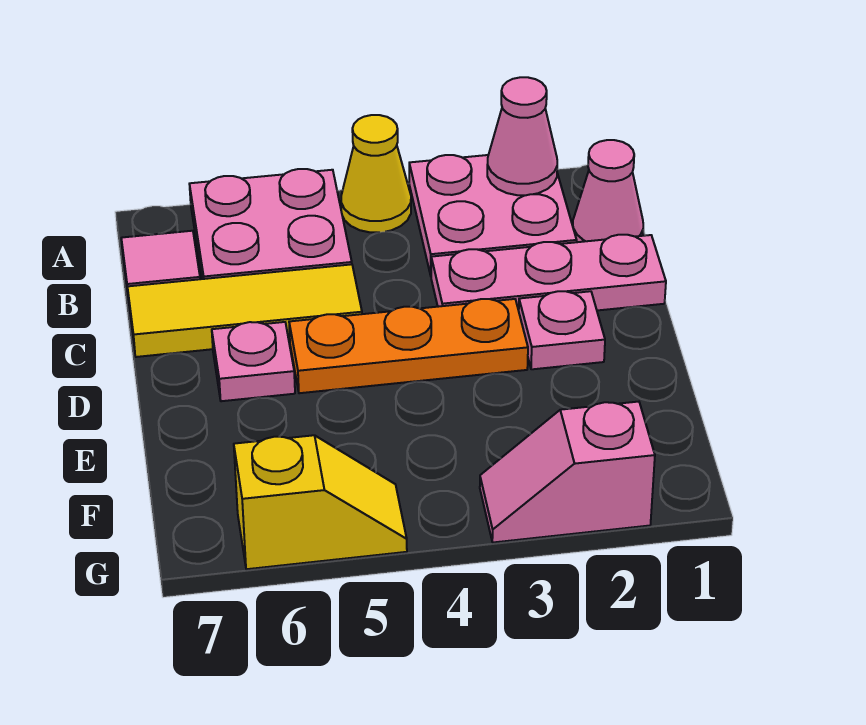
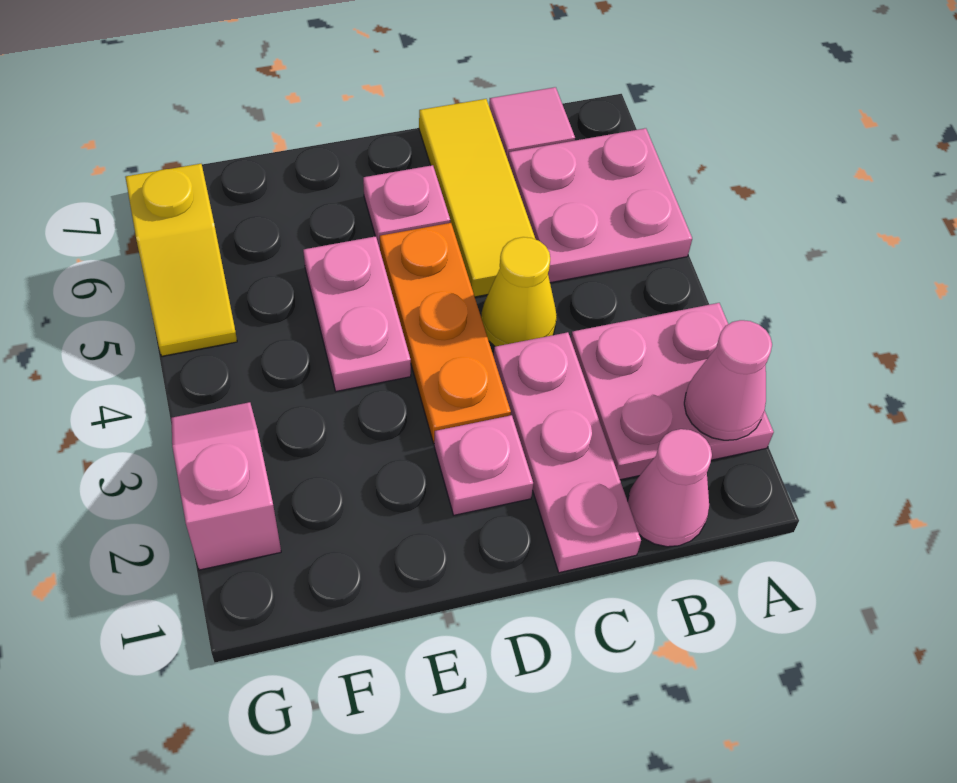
yellow 1x1 cone [341,115,411,232] -> yellow 1x1 cone moved to [481,237,557,347]
none -> pink 1x2 plate [303,236,411,391]

